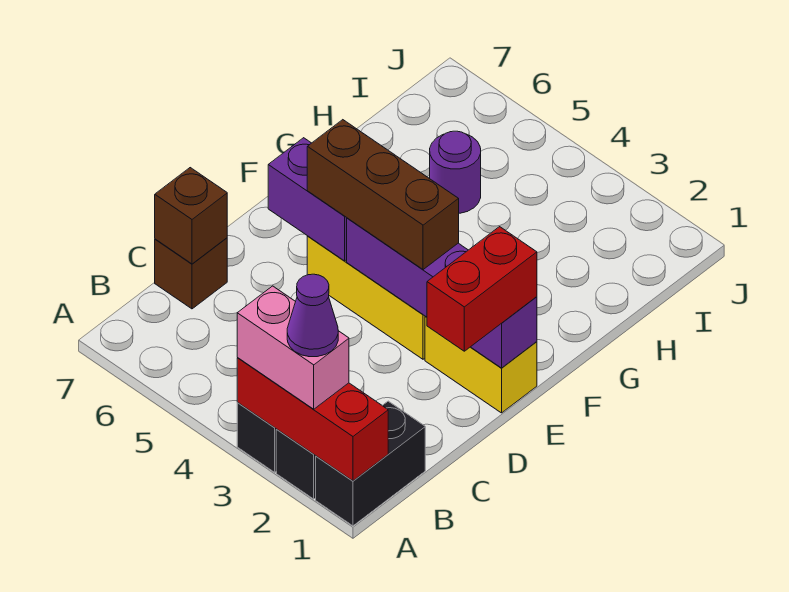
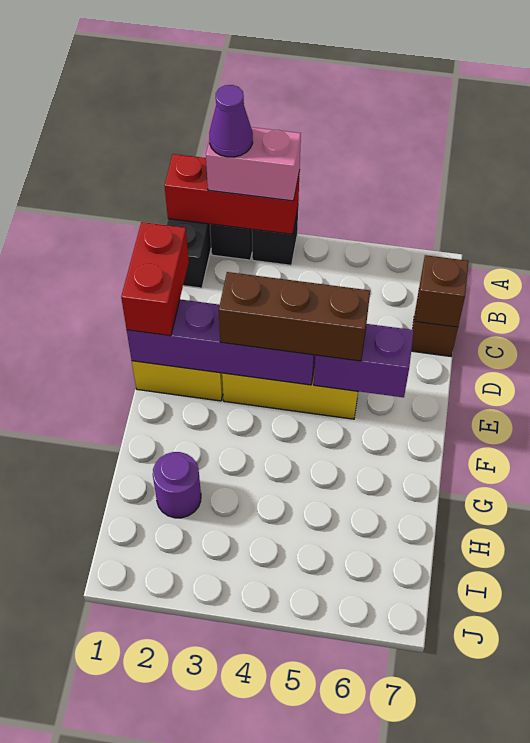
purple 1x1 round brick [430,131,481,213] -> purple 1x1 round brick moved to [153,452,201,518]

